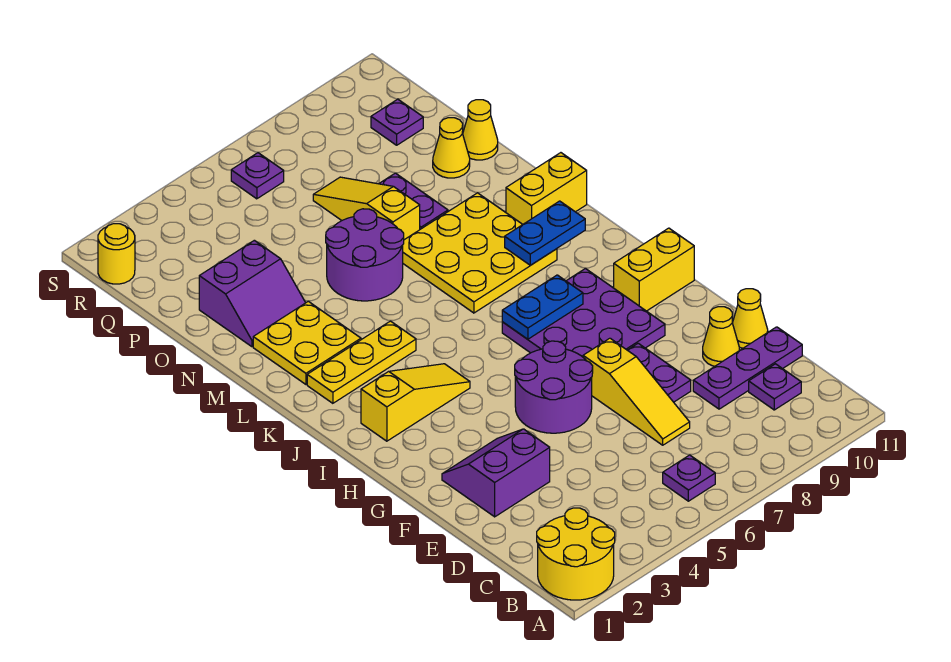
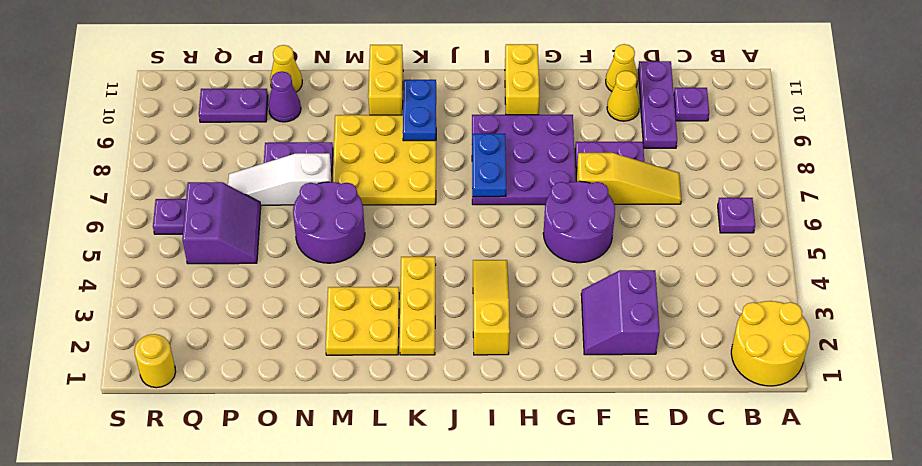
purple 2x2 slope [199,240,305,347] -> purple 2x2 slope moved to [182,182,261,264]
yellow 1x3 slope [313,177,420,240] -> white 1x3 slope [228,153,332,205]
yellow 1x1 cone [433,118,470,178] -> purple 1x1 cone [268,71,301,122]
purple 1x1 plate [371,99,423,145] -> purple 1x2 plate [199,89,268,122]

